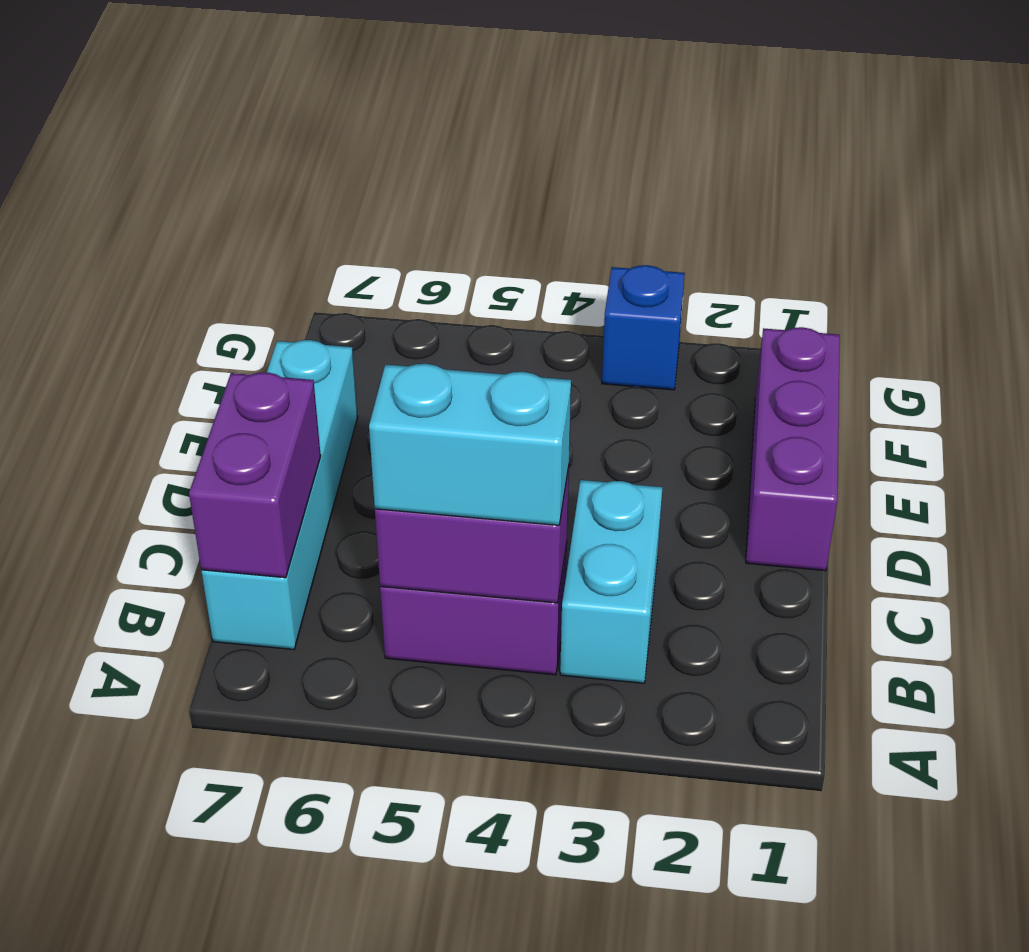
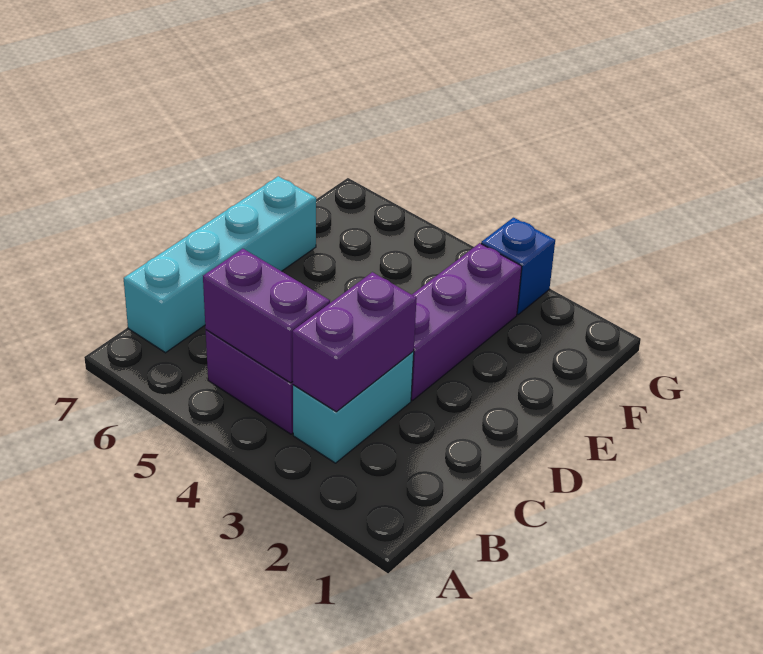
cyan 1x2 brick [369,364,571,525] -> none
purple 1x2 brick [189,372,321,578] -> purple 1x2 brick moved to [292,272,417,412]
purple 1x3 brick [746,327,840,571] -> purple 1x3 brick moved to [411,243,522,400]

